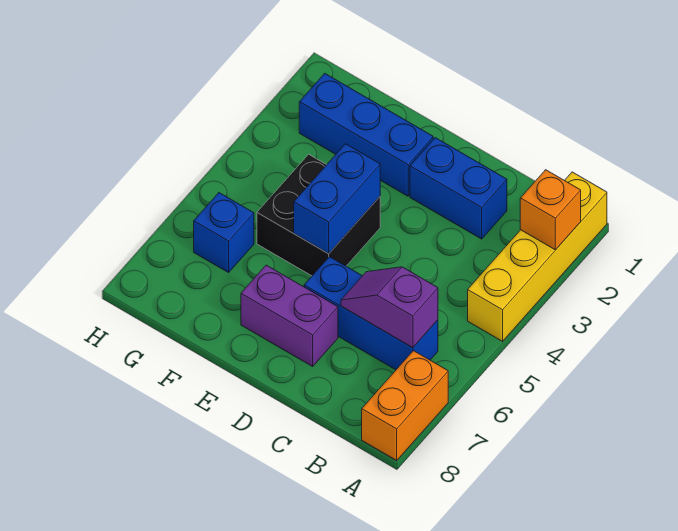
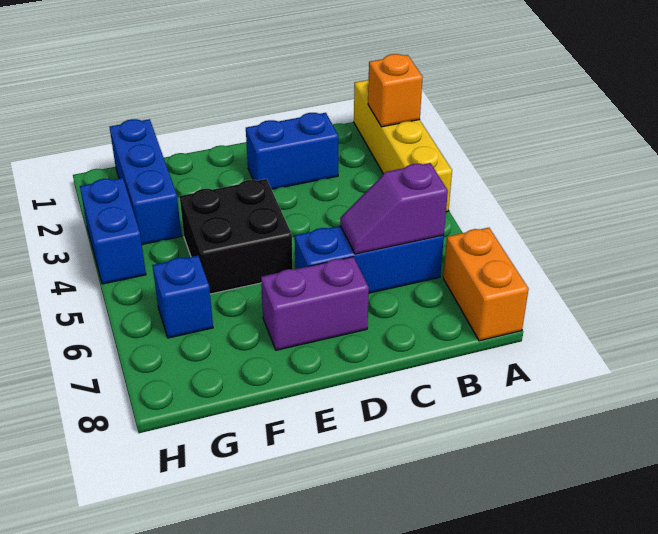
blue 1x3 brick [299,73,433,196] -> blue 1x3 brick turned to [110,119,181,244]
blue 1x2 brick [294,144,380,254] -> blue 1x2 brick moved to [80,178,146,284]

